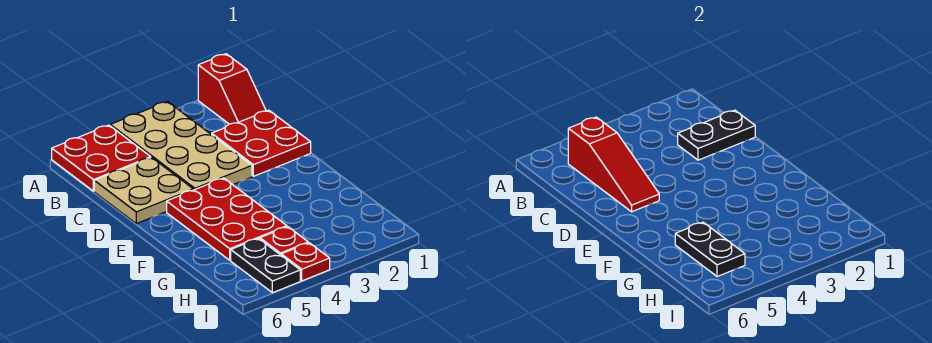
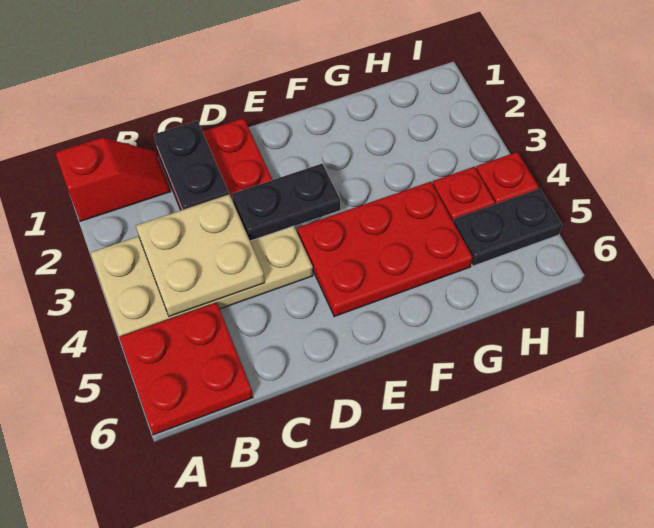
red 1x3 slope [568,117,659,212] -> none
tan 2x2 plate [94,158,193,224] -> tan 2x2 plate moved to [136,194,265,316]
black 1x2 plate [675,222,745,277] -> black 1x2 plate moved to [232,164,340,241]

